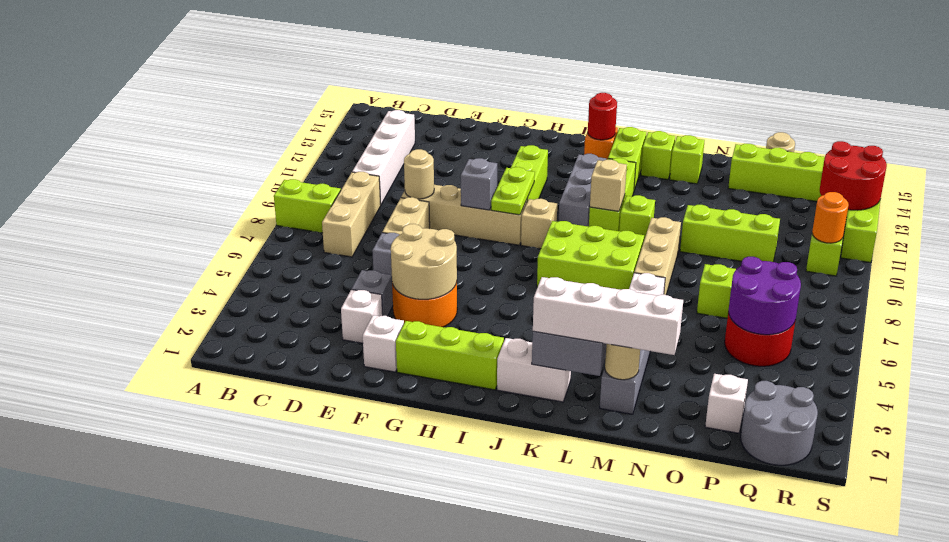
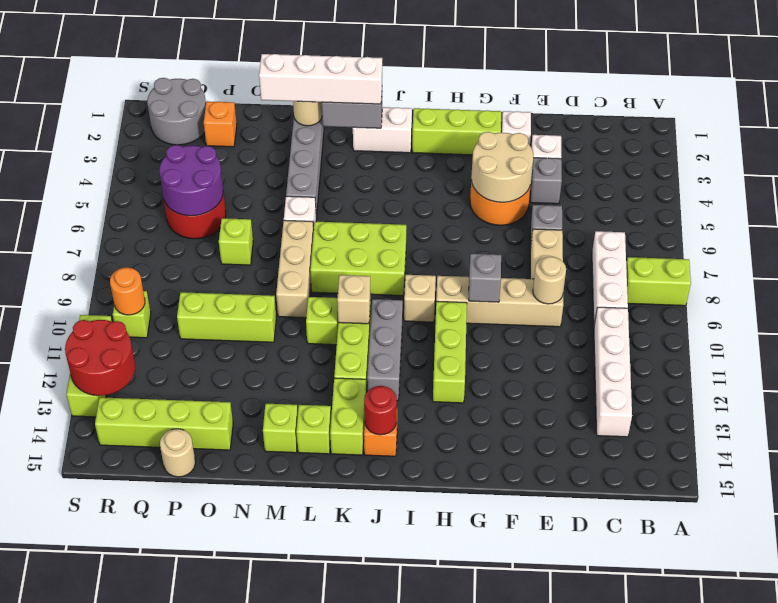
tan 1x3 brick [322,172,381,257] -> white 1x3 brick [592,231,628,325]
lime 1x2 plate [491,167,535,215] -> none
white 1x1 brick [705,374,748,433] -> orange 1x1 brick [204,101,237,147]

